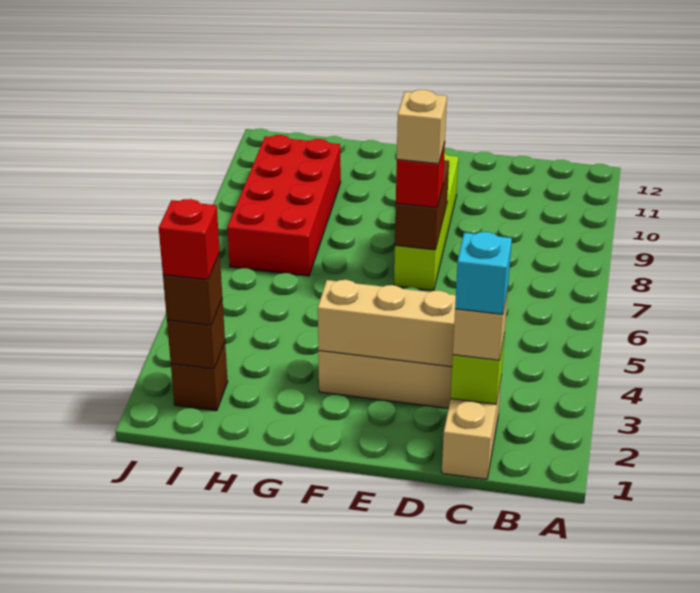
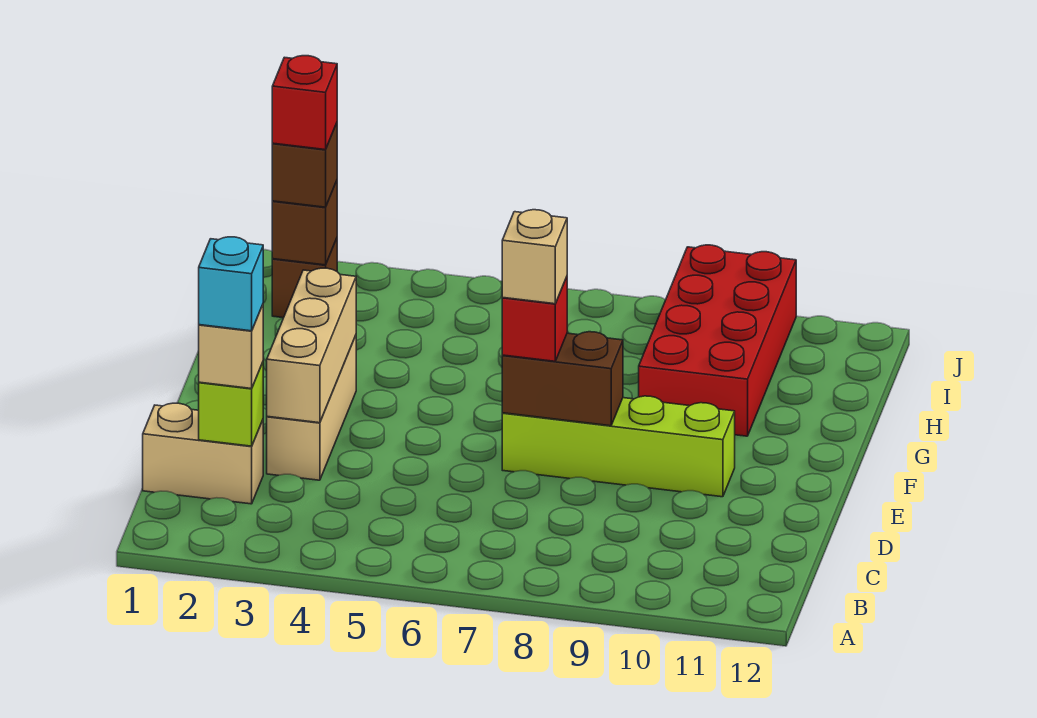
red 2x4 brick [227,135,341,276] -> red 2x4 brick turned to [639,245,796,436]

